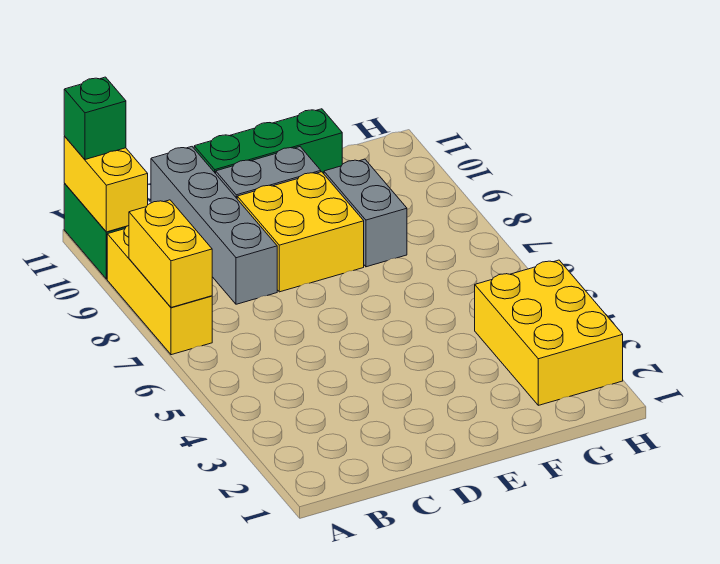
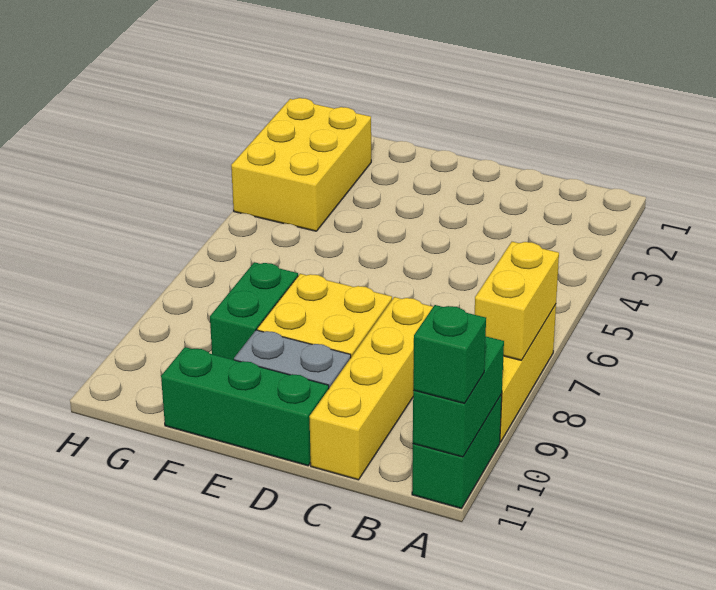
yellow 1x2 brick [64,136,148,232] -> green 1x2 brick [413,337,504,457]
grey 1x4 brick [151,147,277,304] -> yellow 1x4 brick [309,297,433,480]
grey 1x2 brick [324,159,407,267] -> green 1x2 brick [210,262,298,360]

